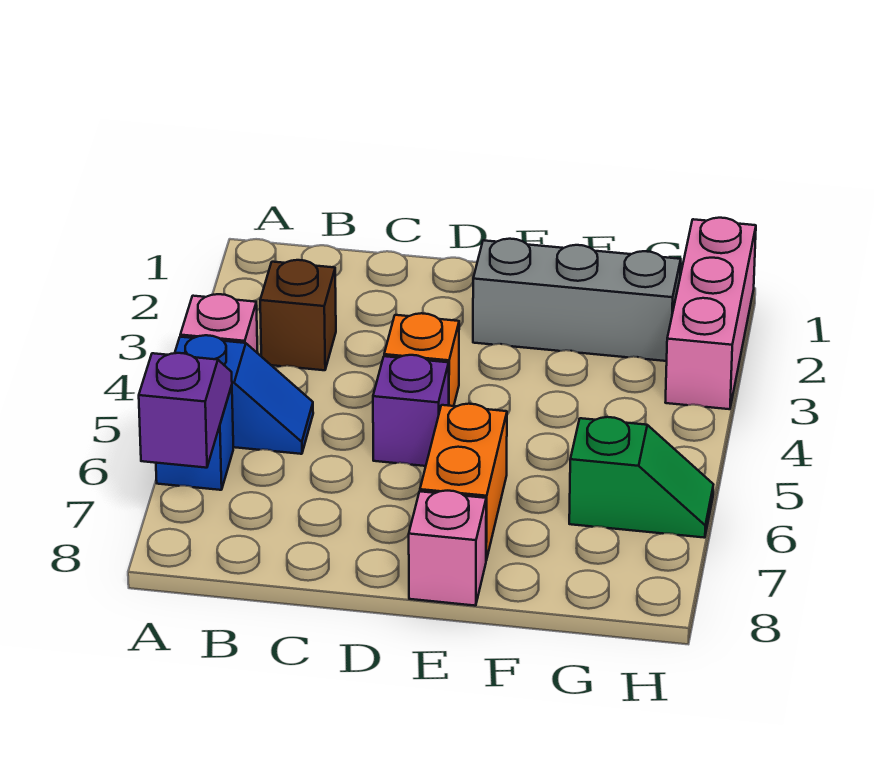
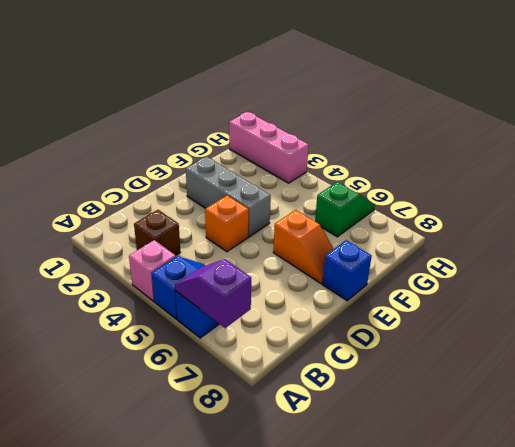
purple 1x1 brick [373,355,449,466] -> none
grey 1x3 brick [473,239,681,361] -> grey 1x3 brick turned to [186,156,271,237]
orange 1x2 brick [420,404,507,560] -> orange 1x2 slope [273,210,333,284]
pink 1x1 brick [409,491,486,606] -> blue 1x1 brick [322,240,372,301]

